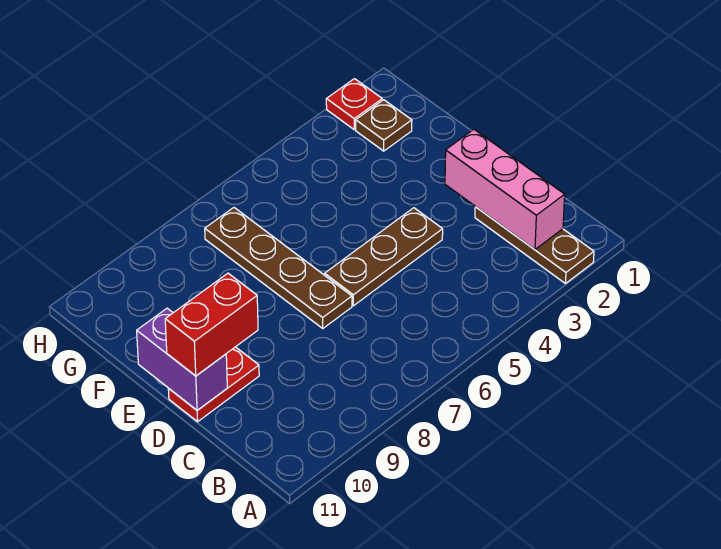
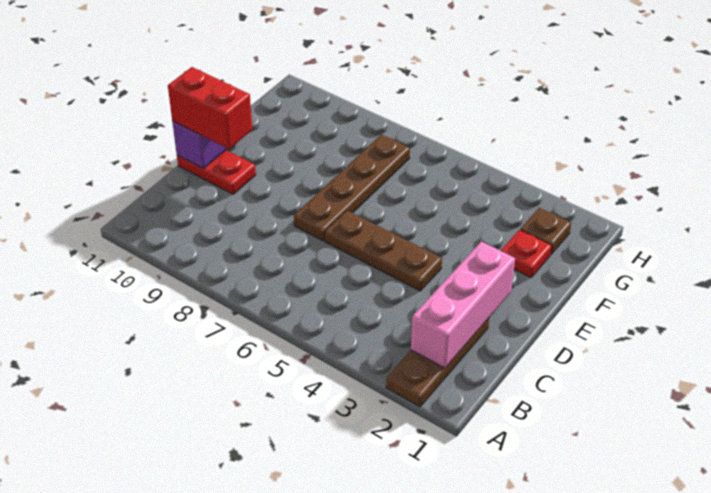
red 1x1 plate [326,79,382,130] -> red 1x1 plate moved to [501,230,552,277]

